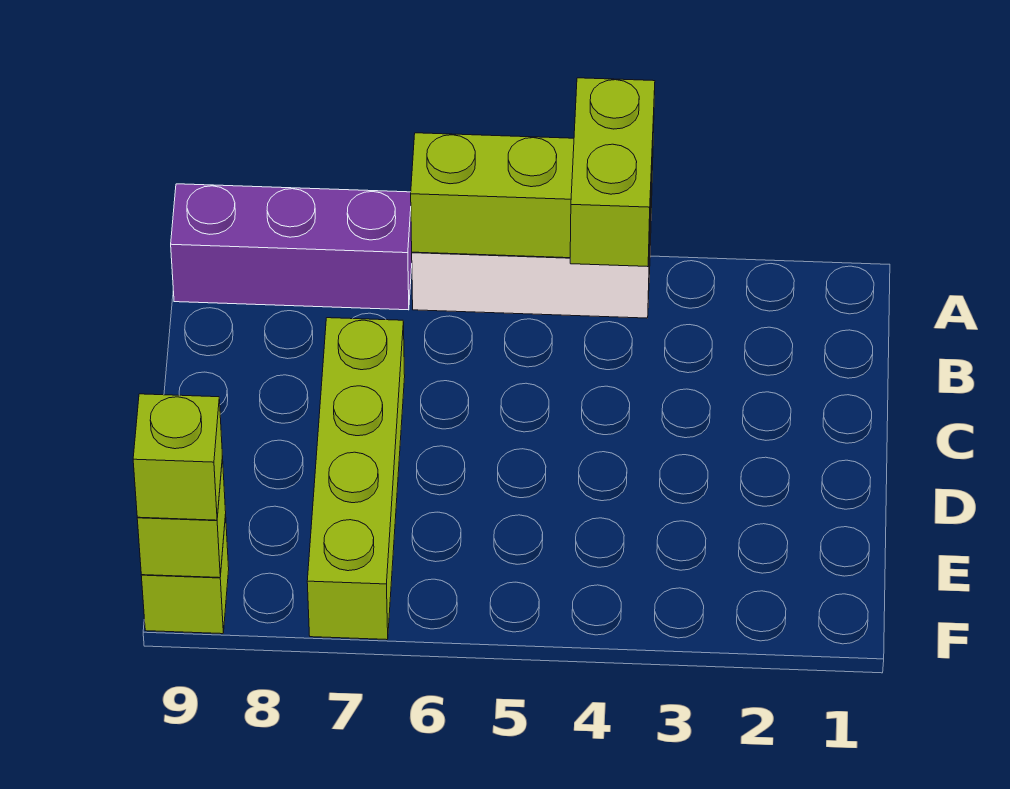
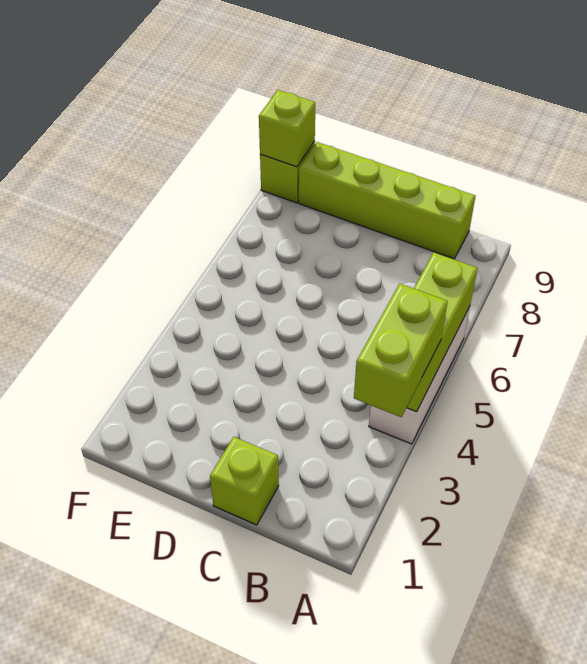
lime 1x2 brick [570,78,655,267] -> lime 1x2 brick turned to [354,284,448,417]
purple 1x3 brick [171,184,412,310] -> none
lime 1x4 brick [307,318,405,640] -> lime 1x4 brick moved to [299,142,476,259]
lime 1x1 brick [133,394,222,520] -> lime 1x1 brick moved to [210,437,279,525]

